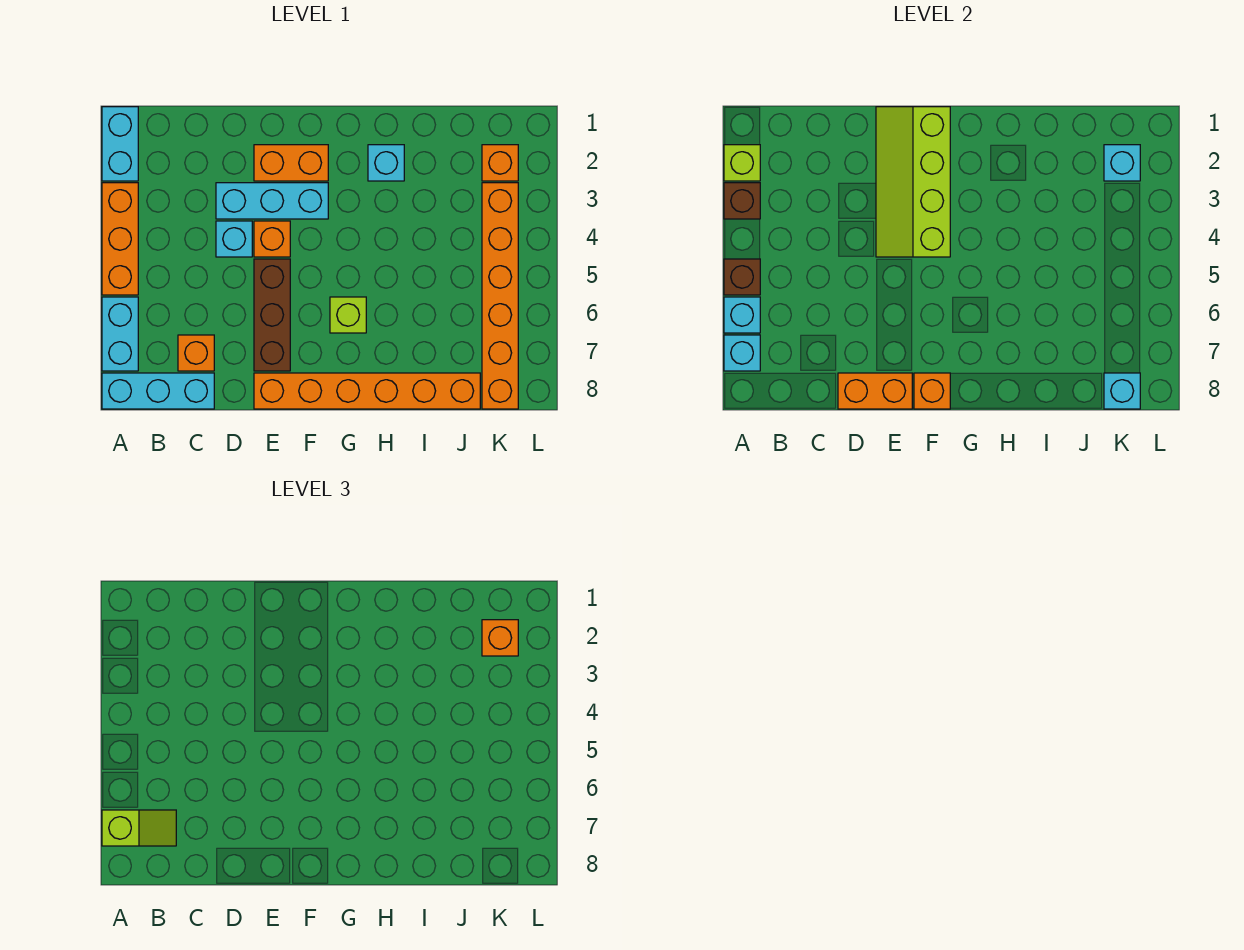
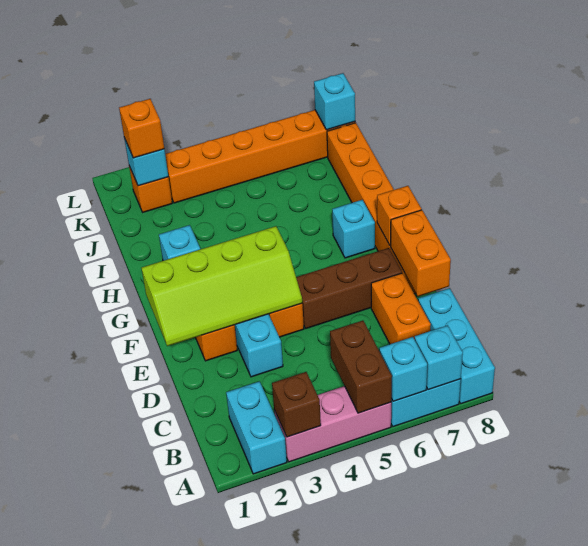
cyan 1x2 brick [102,107,138,181] -> cyan 1x2 brick turned to [226,381,287,474]
lime 1x1 brick [724,145,760,181] -> none
orange 1x3 brick [102,183,138,295] -> pink 1x3 brick [274,386,391,462]
brown 1x1 brick [724,259,760,295] -> brown 1x2 brick [330,321,392,413]
lime 1x2 slope [102,810,176,846] -> none
orange 1x1 brick [178,335,214,371] -> orange 1x2 brick [371,273,431,344]
cyan 1x1 brick [216,221,252,257] -> cyan 1x1 brick moved to [332,200,375,258]
lime 1x1 brick [330,297,366,333] -> none

